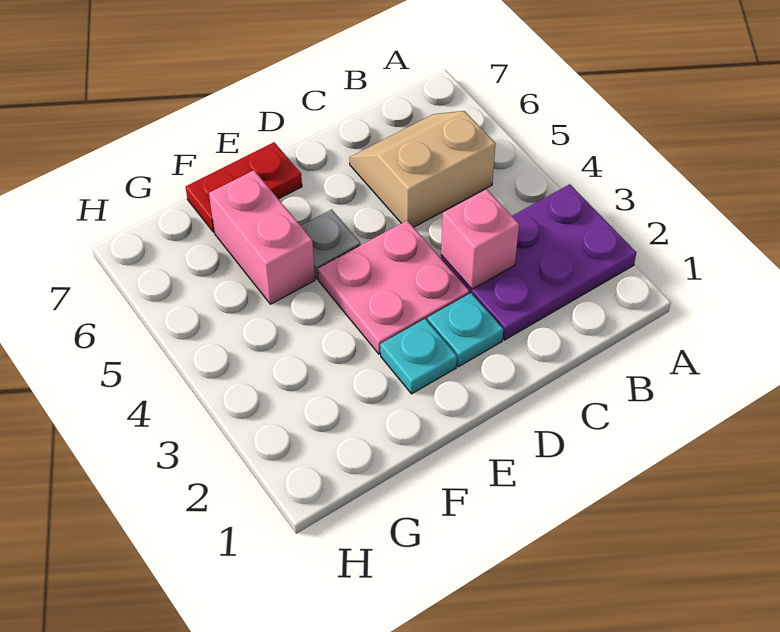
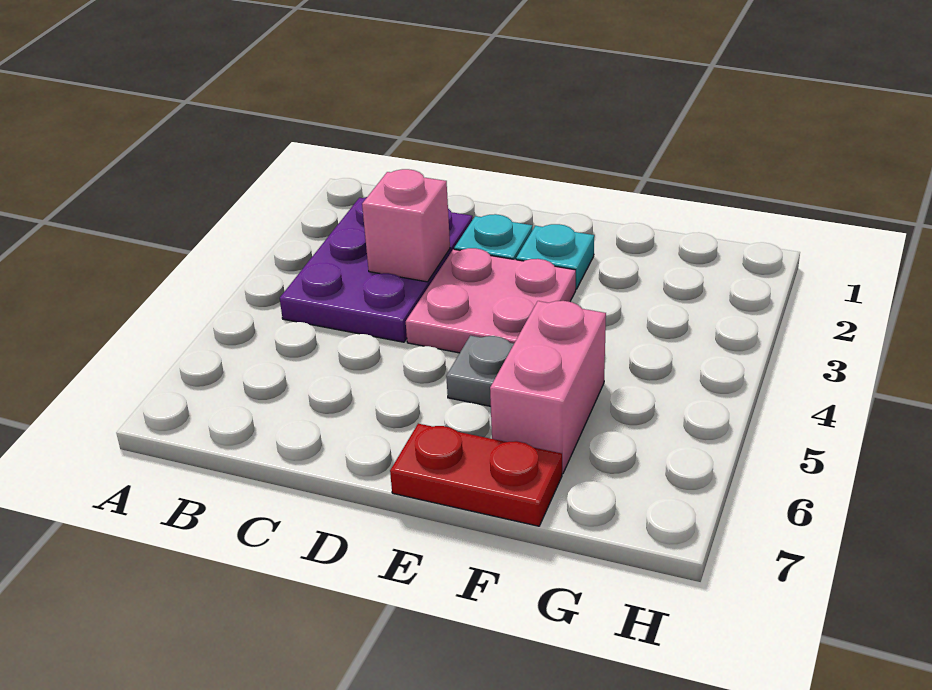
purple 2x3 plate [441,184,636,340] -> purple 2x3 plate turned to [280,197,472,342]
tan 2x2 slope [349,111,496,227] -> none

